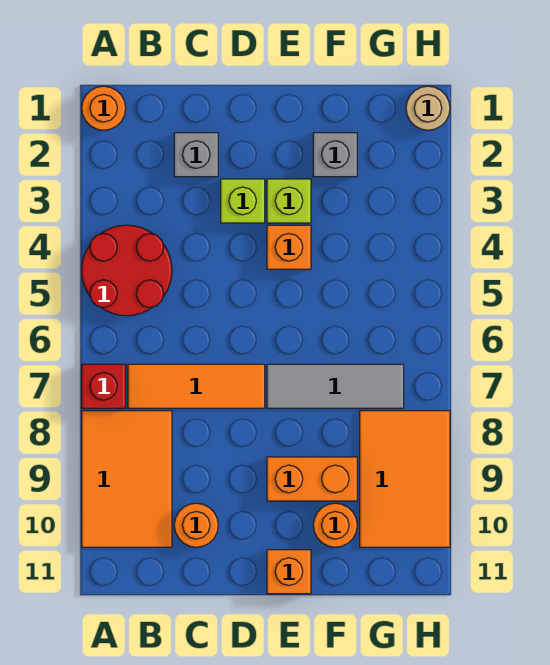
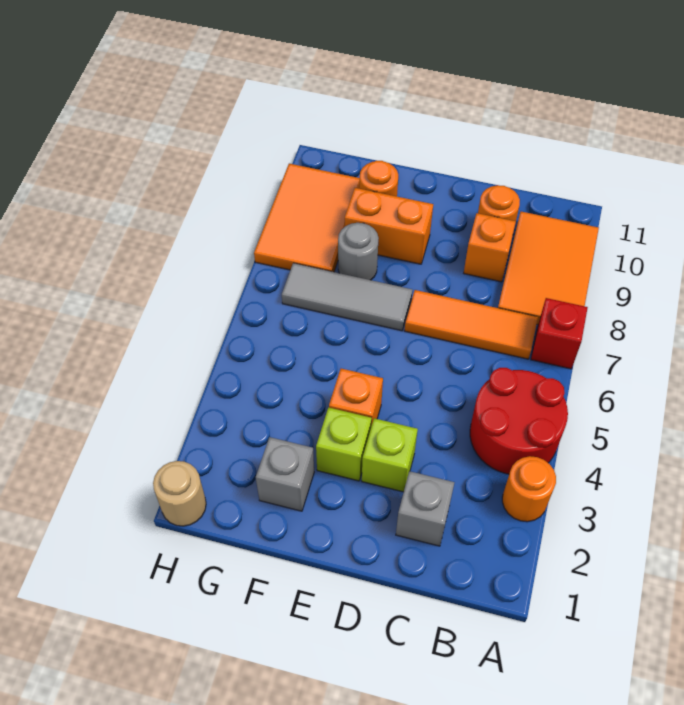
orange 1x1 round brick [82,86,126,130] -> orange 1x1 round brick moved to [502,456,556,522]
orange 1x1 brick [267,550,311,594] -> orange 1x1 brick moved to [464,213,516,282]
none -> grey 1x1 round brick [338,223,379,280]

